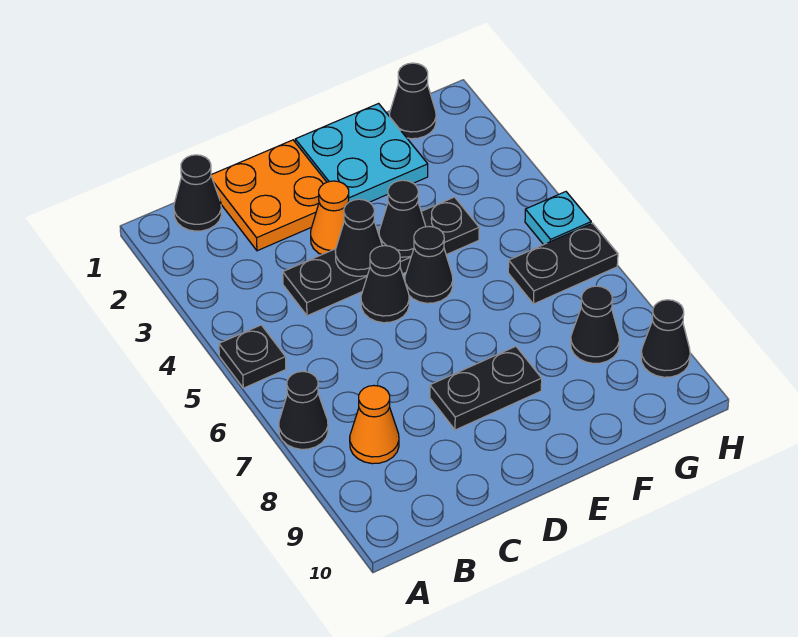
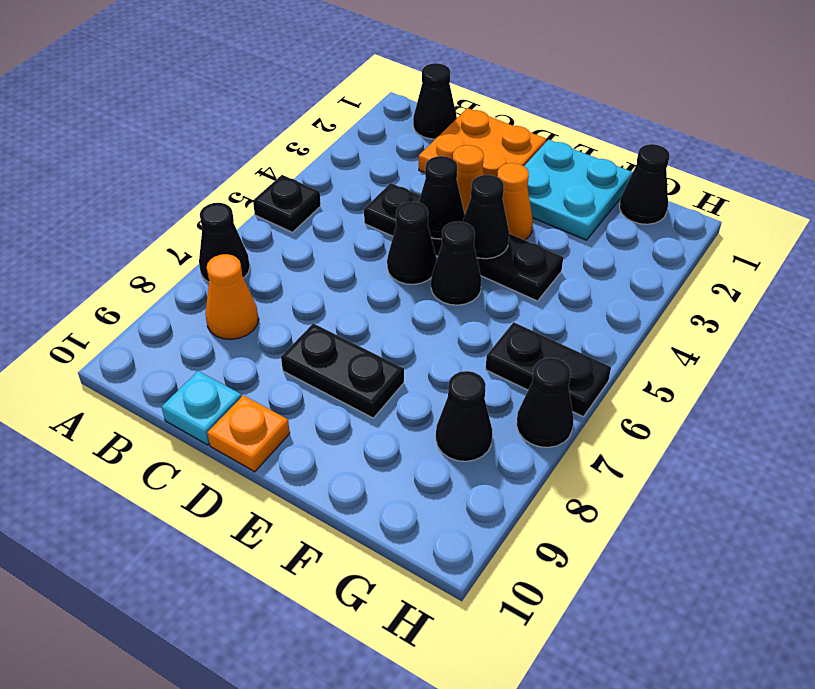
none -> orange 1x1 plate [207,395,290,472]
none -> orange 1x1 cone [497,163,533,240]
cyan 1x1 plate [525,192,591,245] -> cyan 1x1 plate moved to [162,371,242,445]
black 1x1 cone [641,300,690,377] -> black 1x1 cone moved to [517,358,573,447]

